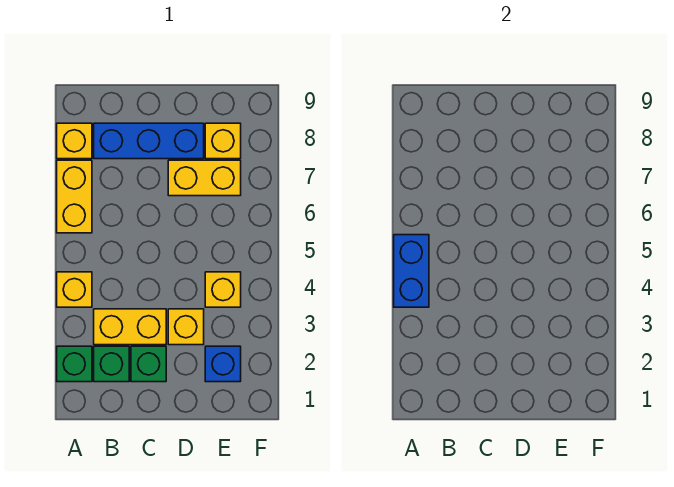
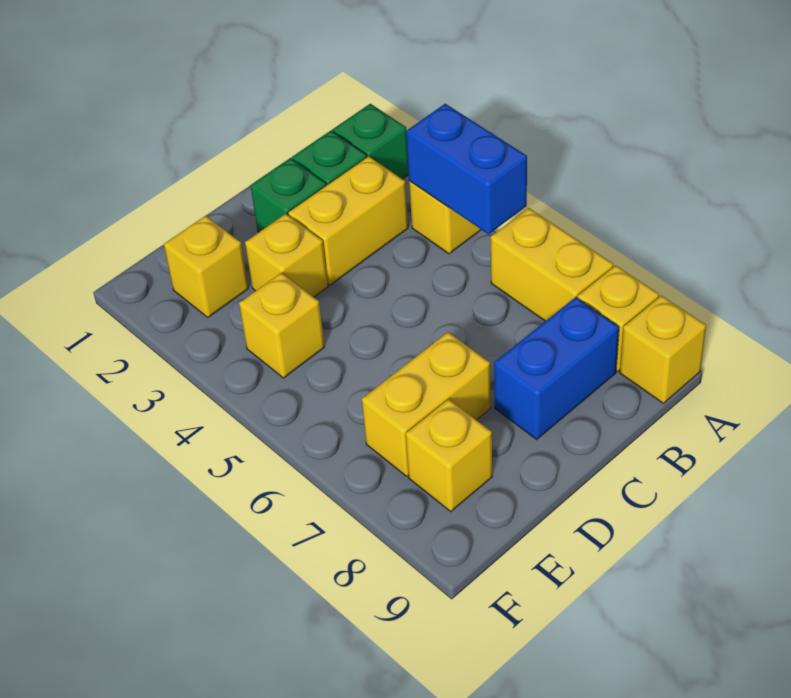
none -> yellow 1x1 brick [620,295,706,403]
blue 1x3 brick [94,123,204,159] -> blue 1x2 brick [494,297,619,439]
blue 1x1 brick [205,346,241,382] -> yellow 1x1 brick [164,216,249,317]

